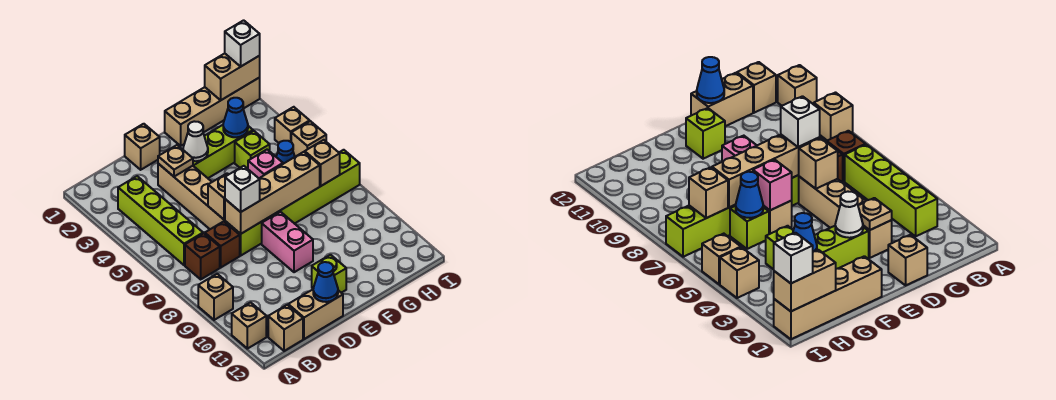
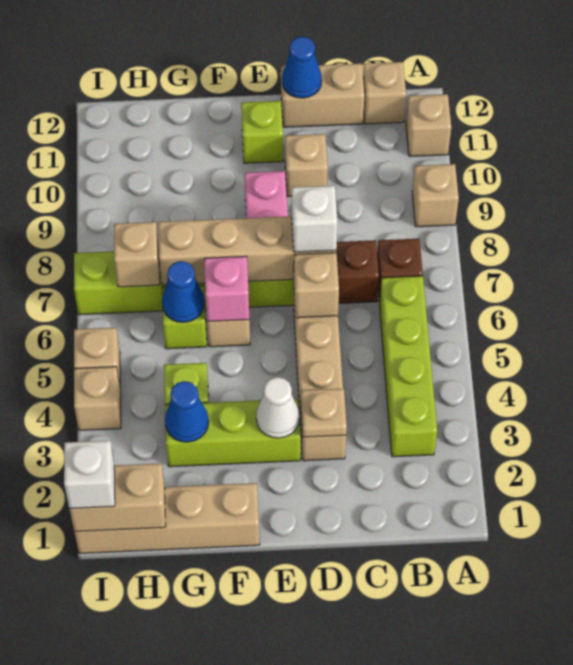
tan 1x1 brick [125,124,160,170] -> tan 1x1 brick moved to [285,134,328,197]

